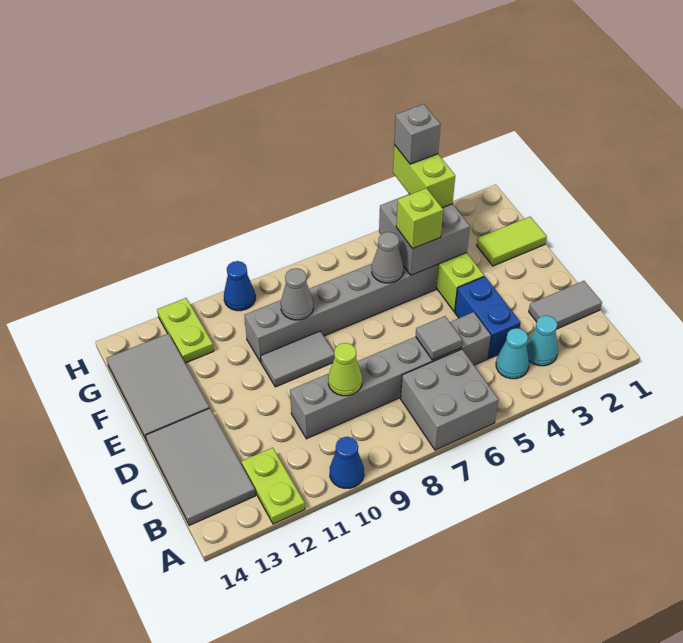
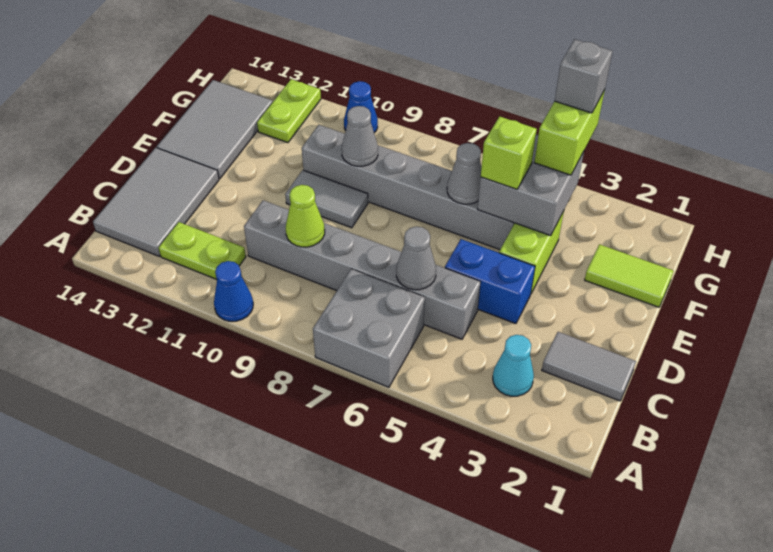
lime 1x2 plate [241,448,305,524] -> lime 1x2 plate turned to [159,222,246,279]
cyan 1x1 cone [496,328,529,379] -> none
blue 1x2 brick [455,277,521,359] -> blue 1x2 brick turned to [445,239,535,324]
grey 1x1 tile [416,316,462,360] -> grey 1x1 cone [396,226,436,290]

